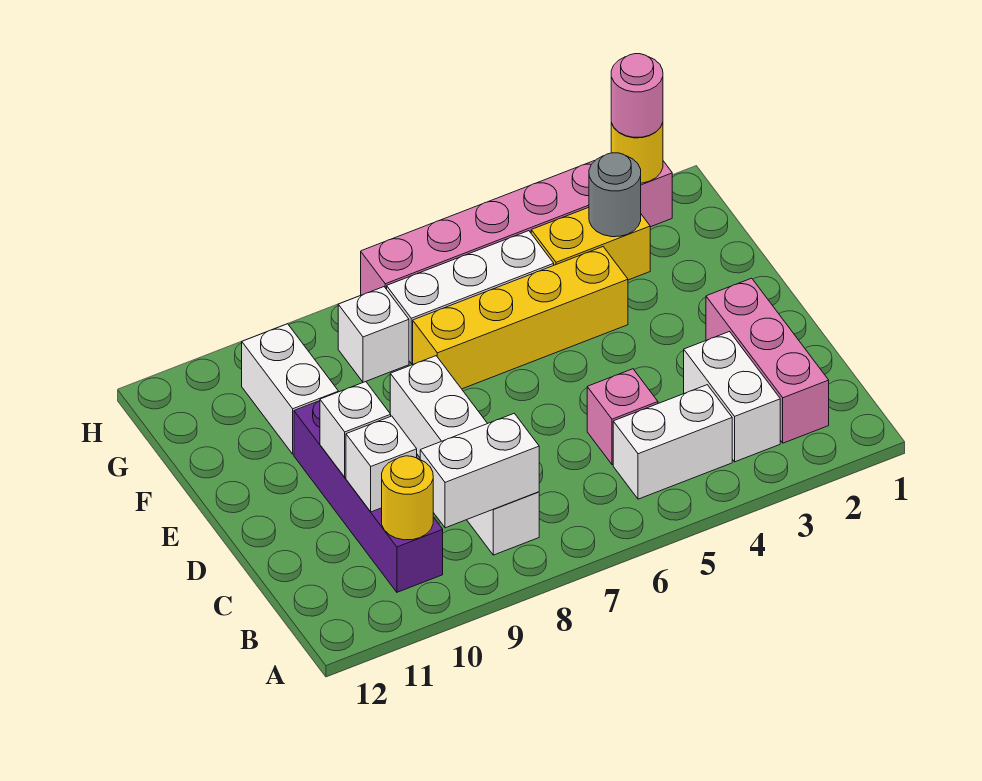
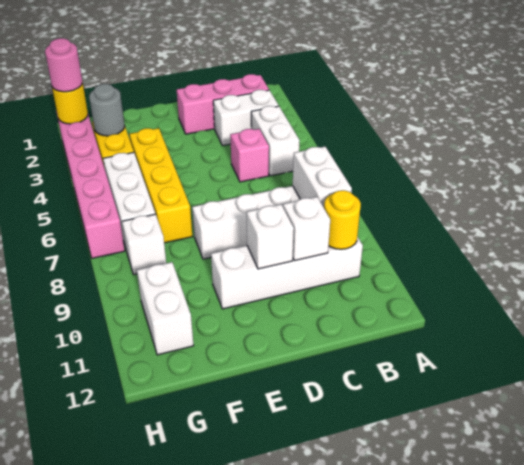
purple 1x4 brick [294,401,443,592] -> white 1x4 brick [211,237,363,309]
white 1x2 brick [242,324,339,454] -> white 1x2 brick turned to [137,262,194,355]

